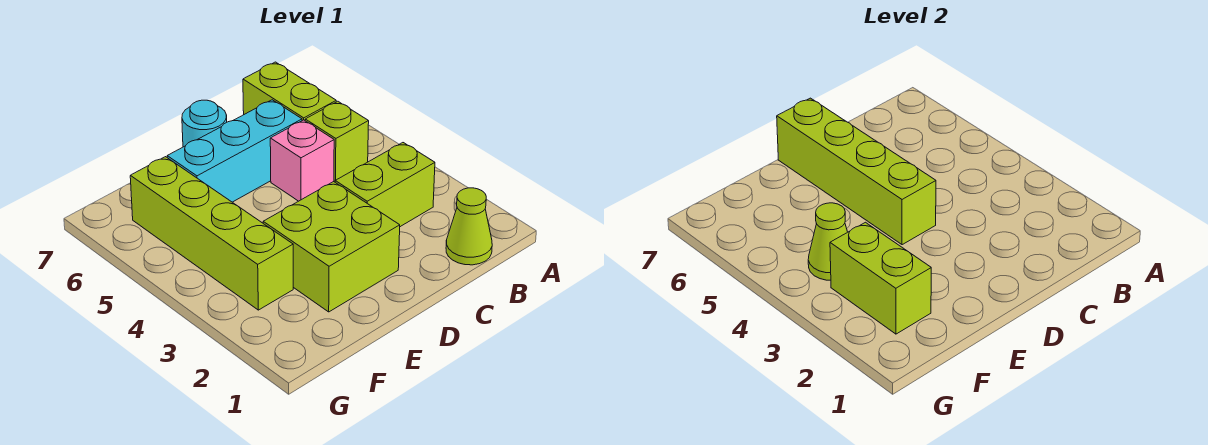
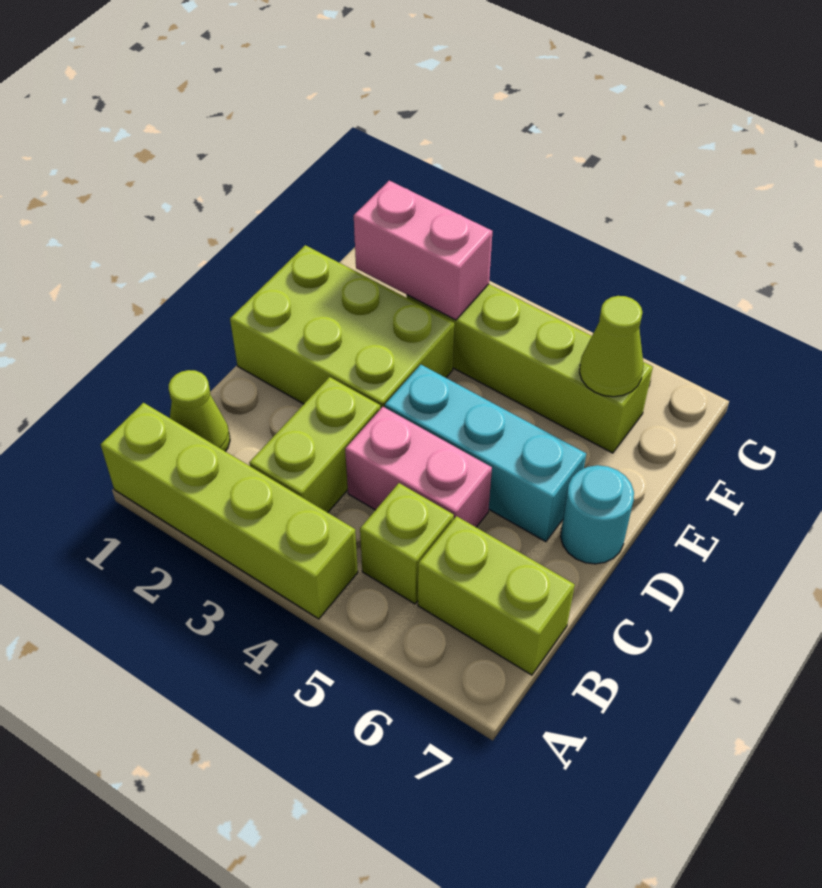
pink 1x1 brick [270,120,334,201] -> pink 1x2 brick [345,407,492,527]
cyan 1x3 brick [167,100,302,202] -> cyan 1x3 brick turned to [385,365,586,542]
lime 2x2 brick [263,182,400,312] -> lime 2x3 brick [230,245,454,409]
lime 1x4 brick [777,98,936,245] -> lime 1x4 brick moved to [101,403,358,619]
lime 1x2 brick [830,222,931,334] -> pink 1x2 brick [354,181,492,320]
lime 1x1 cone [808,203,847,280] -> lime 1x1 cone moved to [580,296,643,397]

